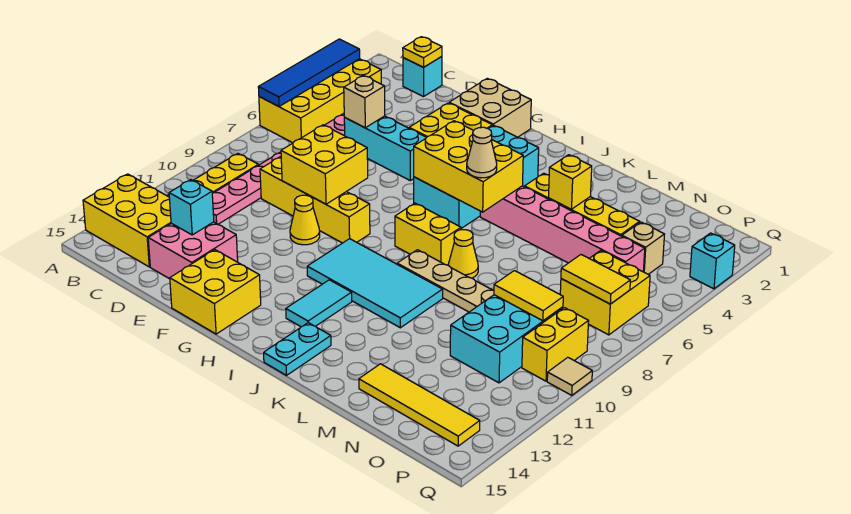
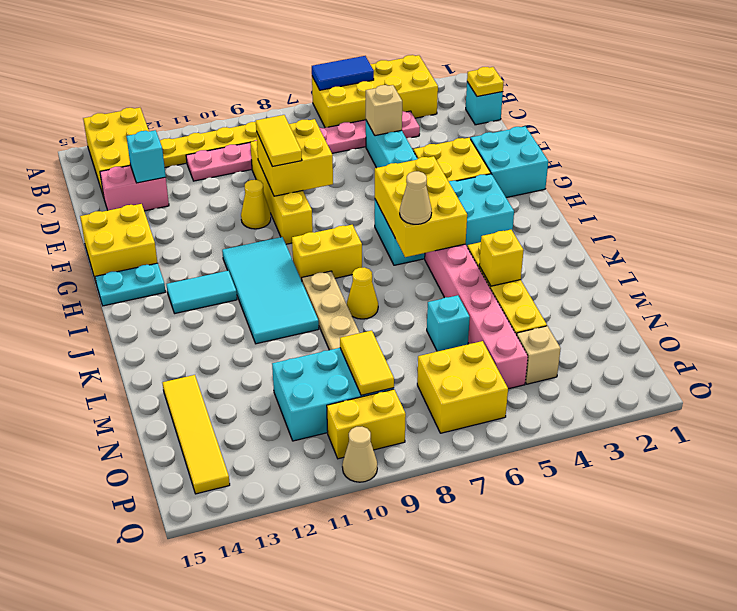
blue 1x4 tile [258,39,360,106] -> blue 1x2 tile [312,56,374,90]
pink 2x2 brick [148,222,238,279] -> pink 1x2 brick [100,166,169,211]
tan 2x2 brick [449,78,531,137] -> cyan 2x2 brick [471,126,548,198]
yellow 1x2 brick [395,203,461,265] -> yellow 1x2 brick turned to [292,225,362,281]
cyan 1x2 plate [264,323,331,375] -> cyan 1x2 plate moved to [95,263,166,306]
yellow 1x2 tile [561,255,630,304] -> yellow 1x2 tile moved to [256,115,302,167]
cyan 1x1 brick [690,233,735,289] -> cyan 1x1 brick moved to [427,295,470,351]
tan 1x1 tile [547,357,592,395] -> tan 1x1 cone [342,427,377,482]

